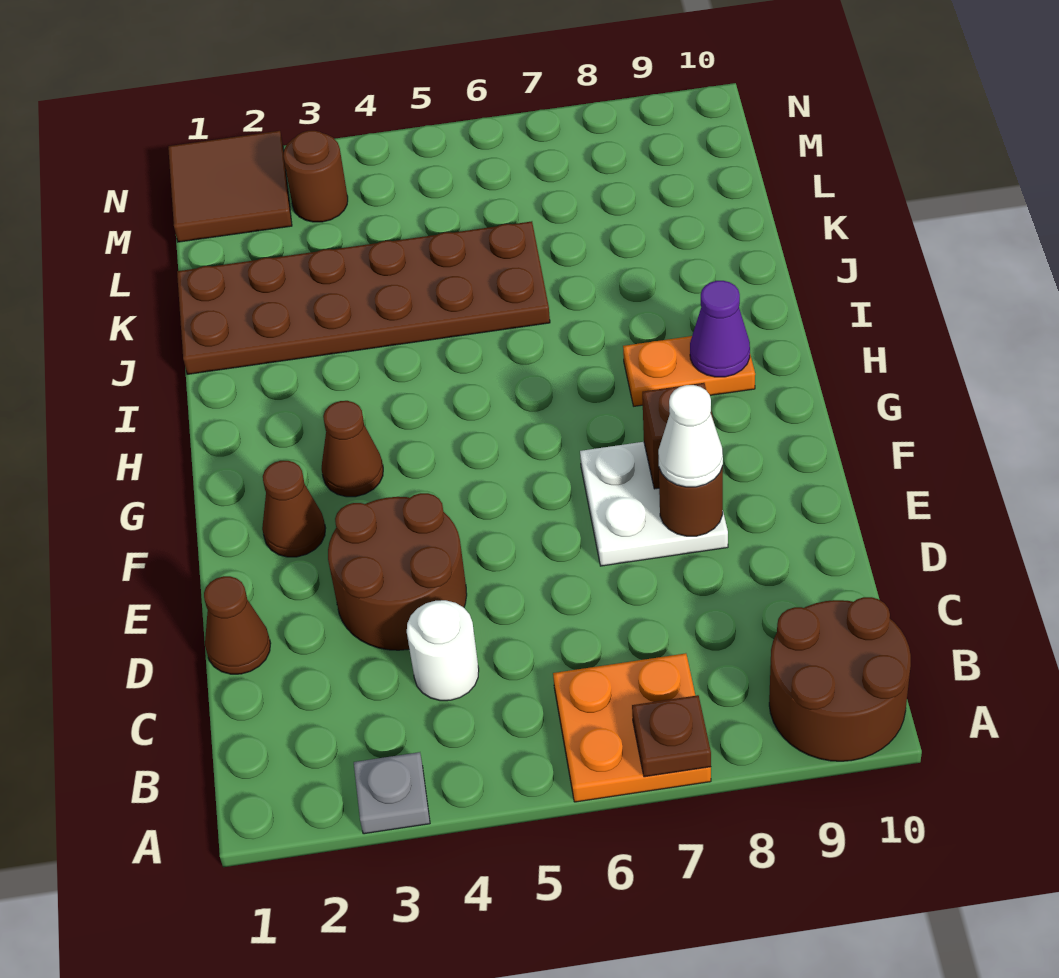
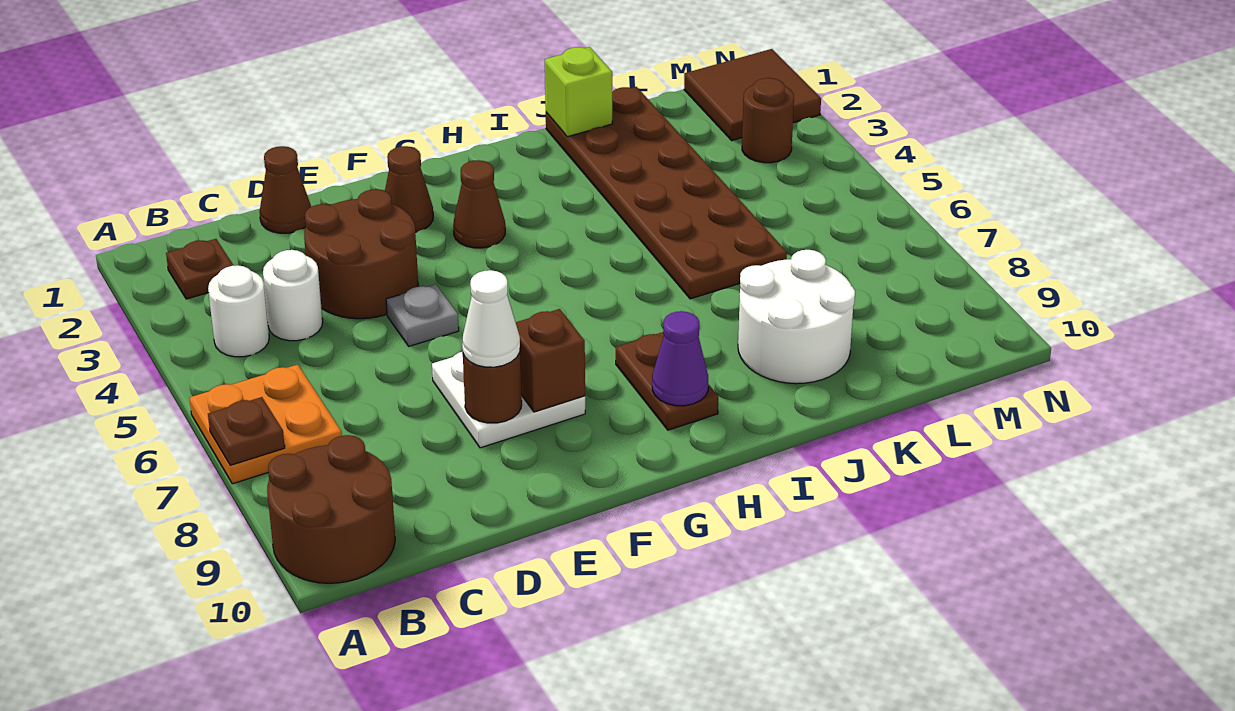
grey 1x1 plate [354,752,430,834] -> grey 1x1 plate moved to [386,284,459,346]
none -> brown 1x1 plate [166,239,234,299]
none -> white 1x1 round brick [208,265,269,357]
orange 1x2 plate [623,336,755,406] -> brown 1x2 plate [616,332,718,430]
none -> lime 1x1 brick [545,47,612,137]
none -> white 2x2 round brick [738,250,855,384]

